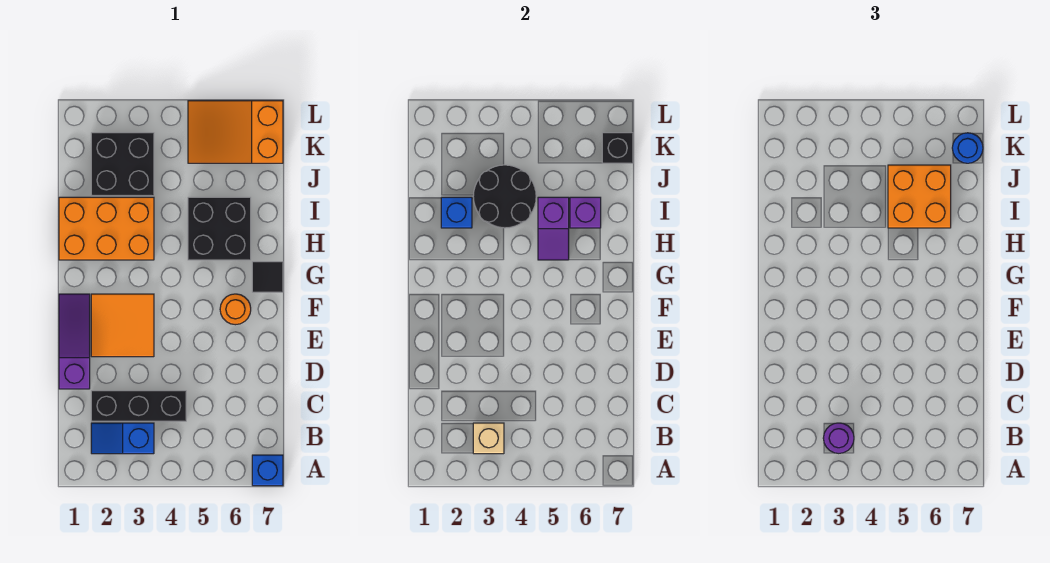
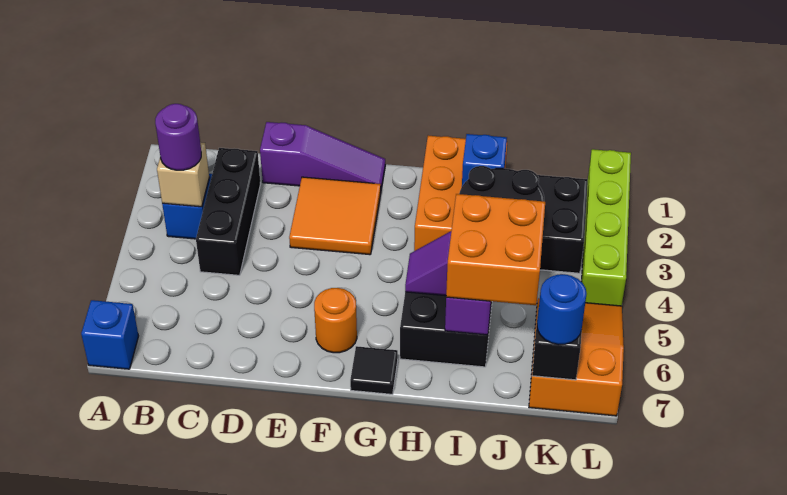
none -> lime 1x4 brick [581,149,631,306]

